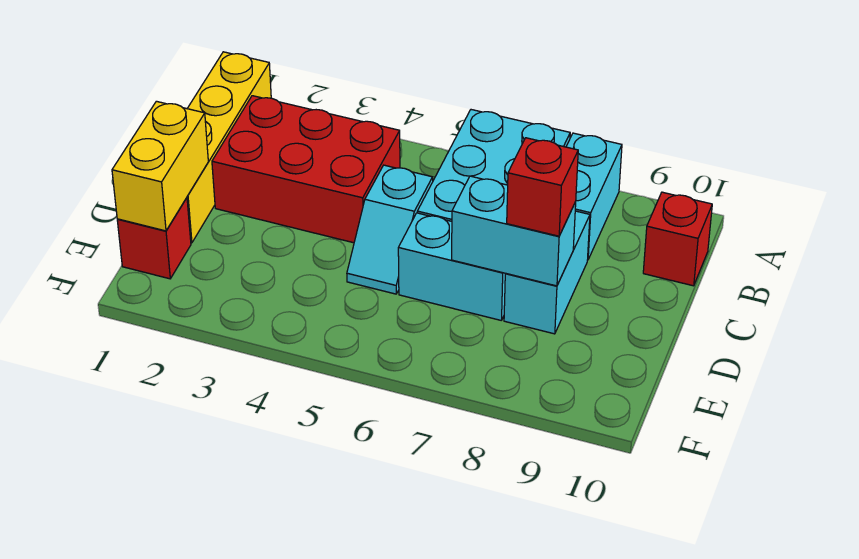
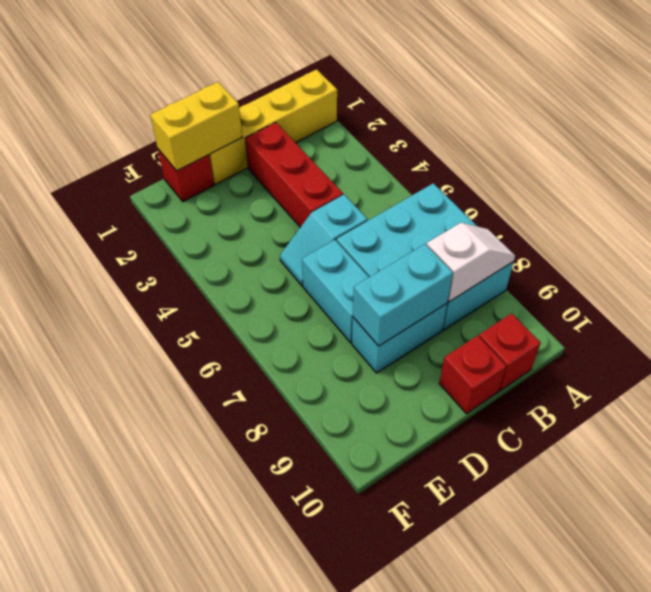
none -> white 1x2 slope [427,223,515,302]
red 2x3 brick [212,96,400,243] -> red 1x3 brick [245,122,343,227]
cyan 1x2 brick [452,176,576,286] -> cyan 1x2 brick turned to [353,244,453,346]
red 1x1 brick [507,138,578,236] -> red 1x1 brick moved to [439,336,506,414]

